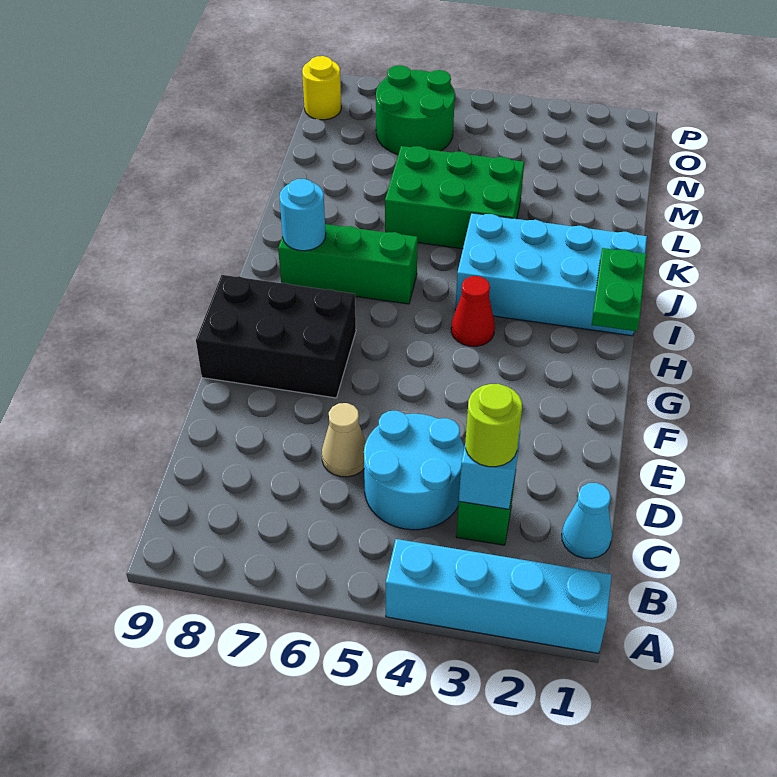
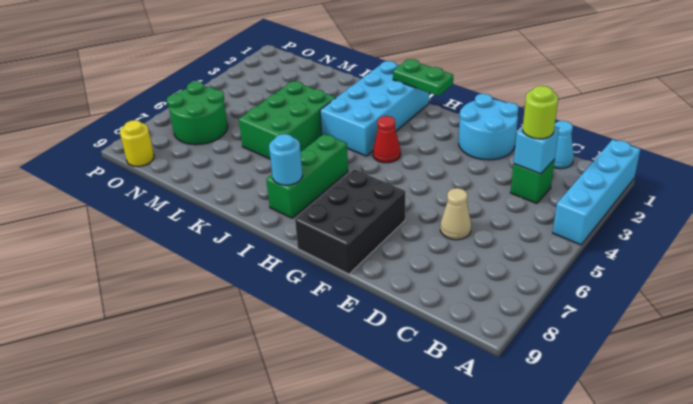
cyan 2x2 round brick [364,411,464,530] -> cyan 2x2 round brick moved to [459,94,519,160]

